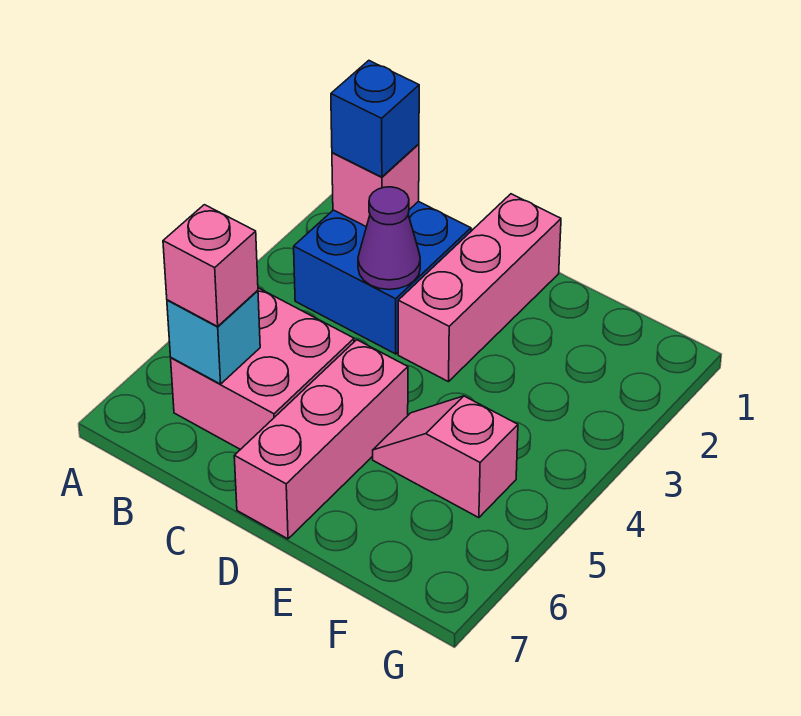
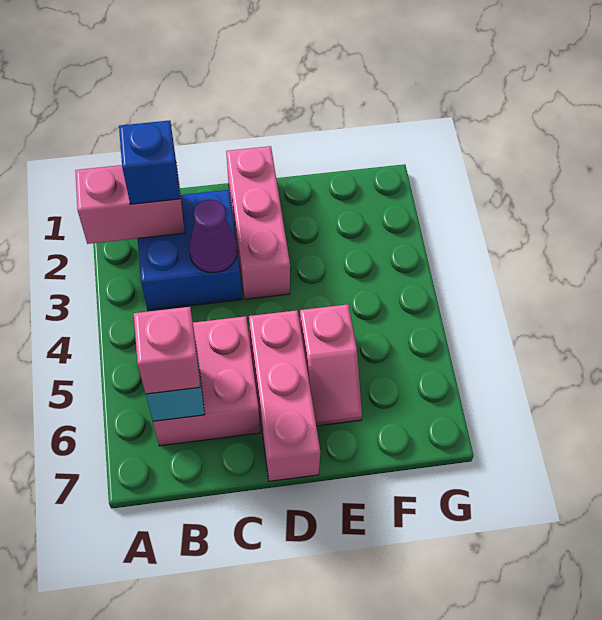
pink 1x1 brick [332,144,419,227] -> pink 1x2 brick [75,165,185,244]
pink 1x2 slope [373,396,518,518] -> pink 1x2 slope turned to [300,304,362,426]

